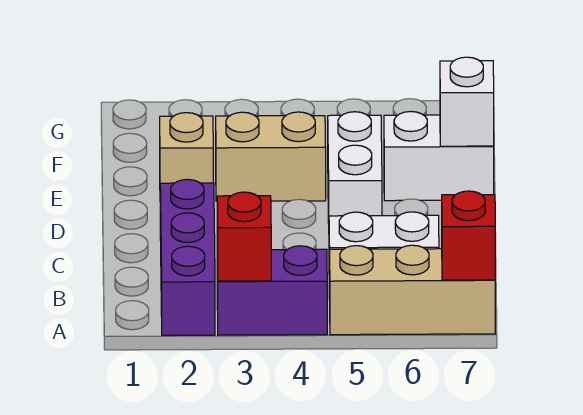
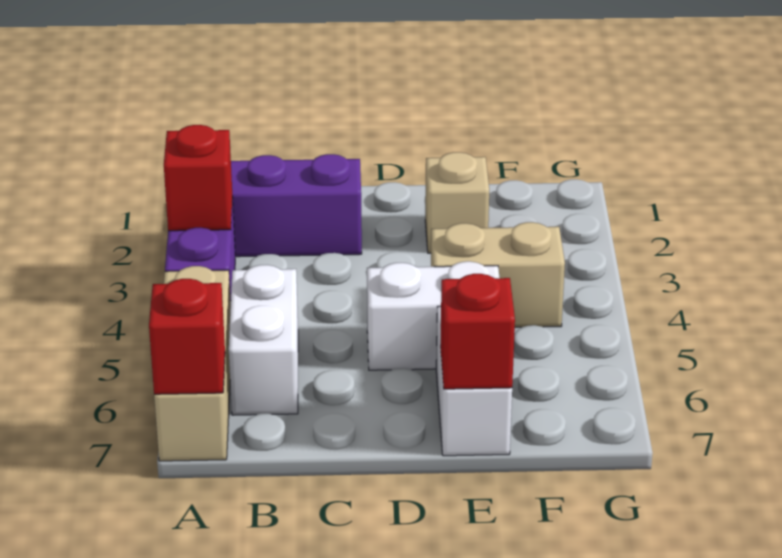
tan 1x2 brick [216,112,326,201] -> tan 1x2 brick turned to [431,222,565,327]
white 1x1 brick [440,57,494,146] -> red 1x1 brick [440,274,515,389]

